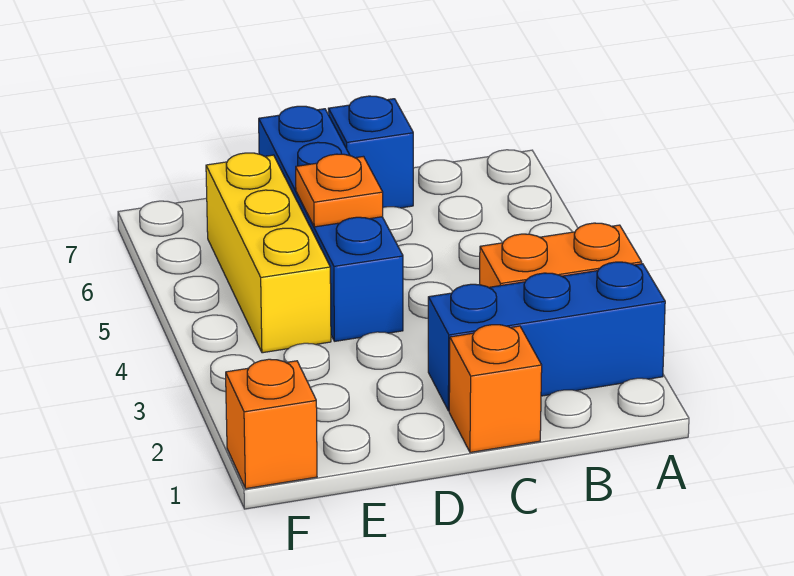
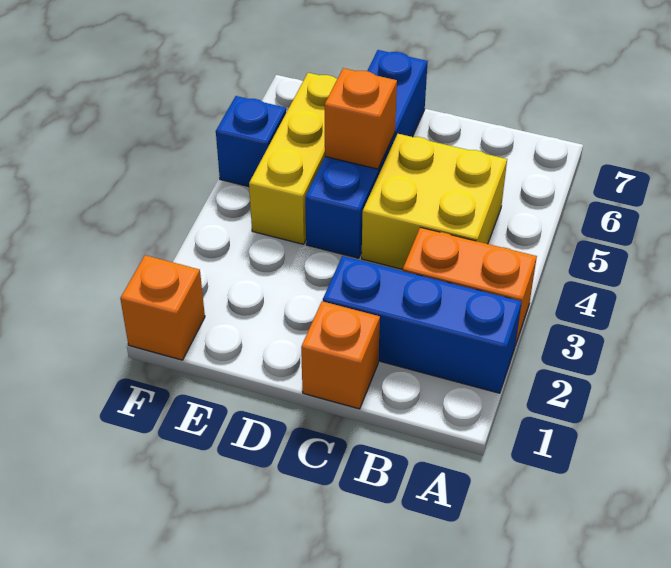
none -> yellow 2x2 brick [362,134,507,269]
blue 1x1 brick [328,96,413,208] -> blue 1x1 brick moved to [216,96,286,187]
orange 1x1 plate [296,154,383,227] -> orange 1x1 brick [325,68,397,169]

